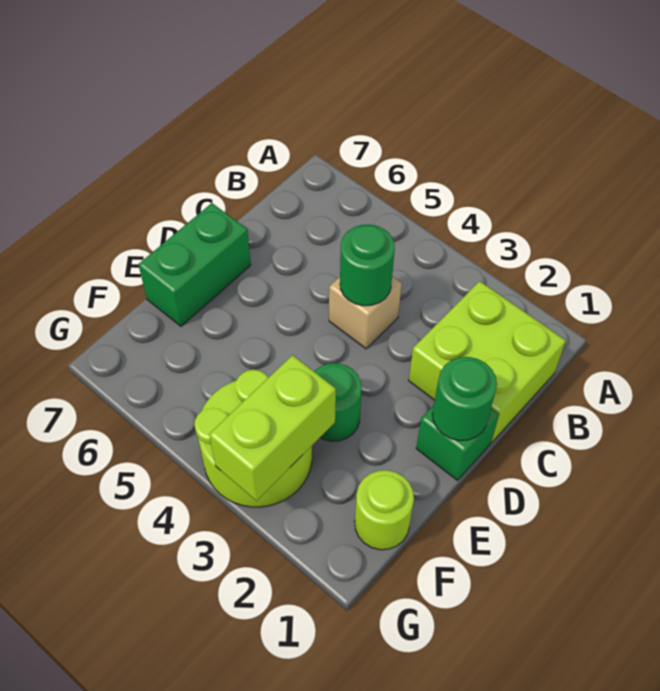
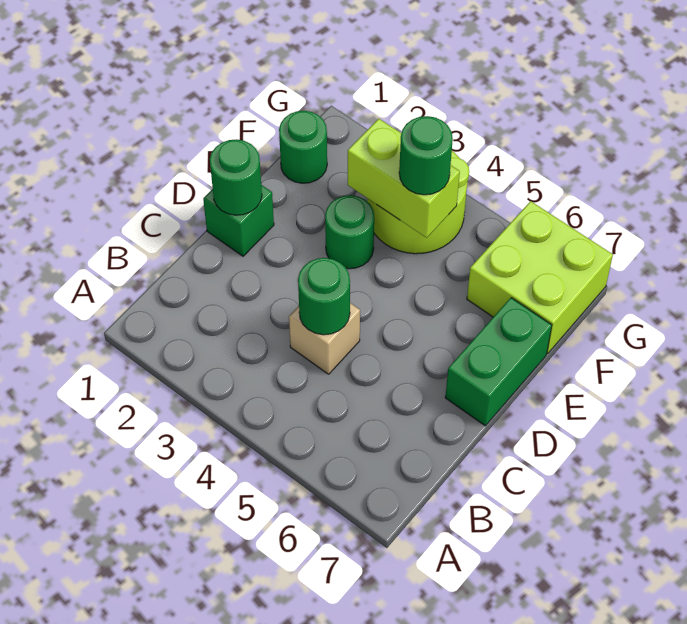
lime 2x2 brick [409,281,566,443] -> lime 2x2 brick moved to [467,201,613,354]
lime 1x1 round brick [355,470,414,550] -> green 1x1 round brick [279,111,327,183]
lime 1x2 brick [209,355,336,501] -> lime 1x2 brick turned to [348,119,460,238]
none -> green 1x1 round brick [399,116,453,195]

